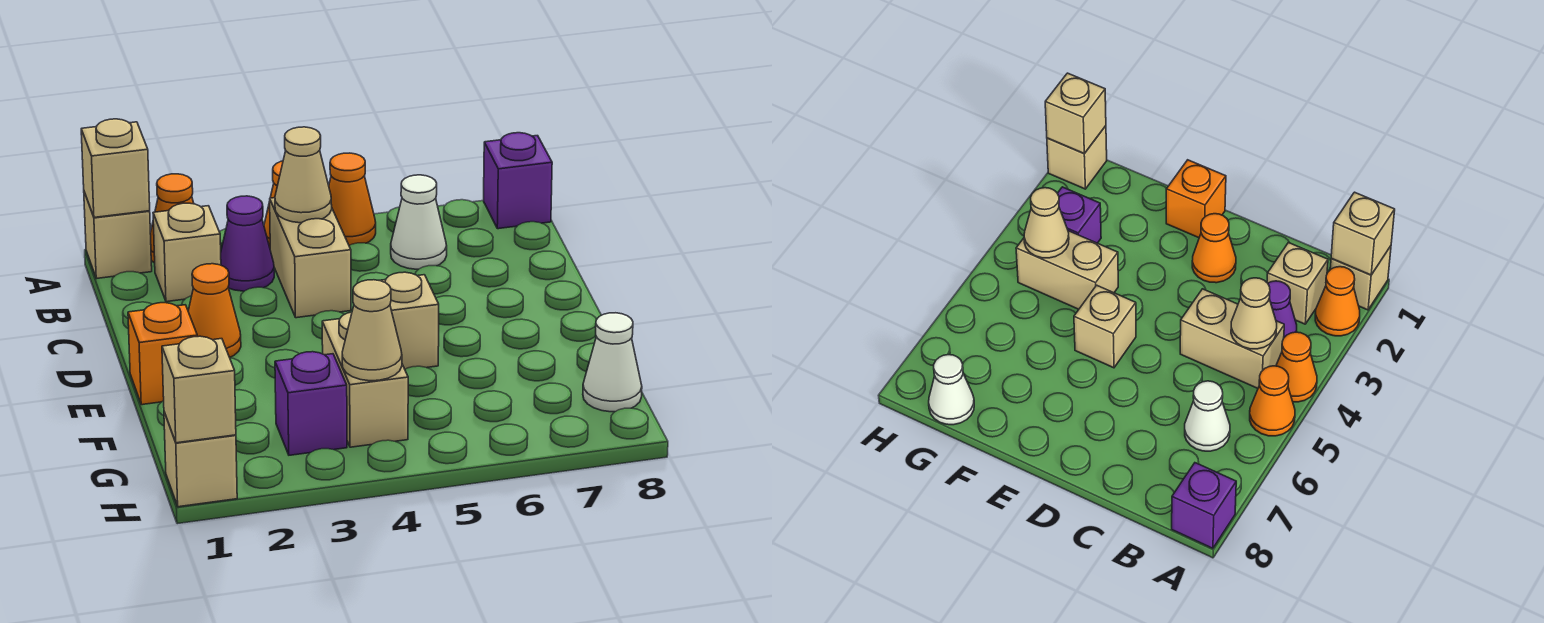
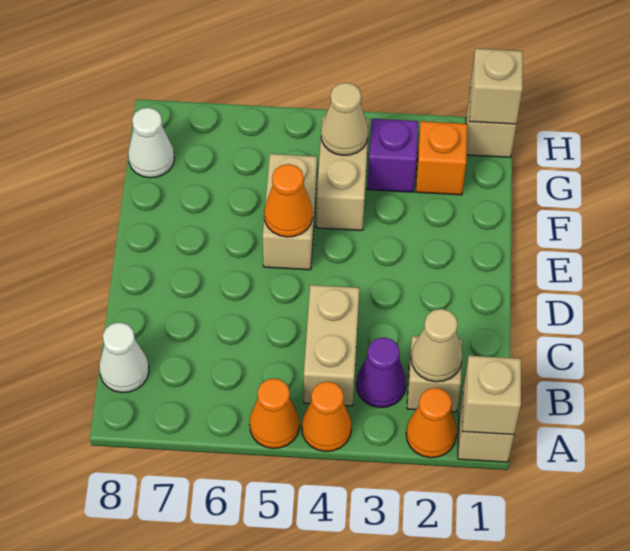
purple 1x1 brick [484,133,552,229] -> none
tan 1x1 cone [275,127,332,223] -> tan 1x1 cone moved to [411,309,462,382]
white 1x1 cone [391,175,447,269] -> white 1x1 cone moved to [99,322,149,393]
orange 1x1 cone [188,264,241,357] -> orange 1x1 cone moved to [264,164,313,237]
orange 1x1 brick [128,303,197,405] -> orange 1x1 brick moved to [416,121,467,195]
tan 1x1 brick [379,272,439,369] -> tan 1x2 brick [263,154,317,270]

